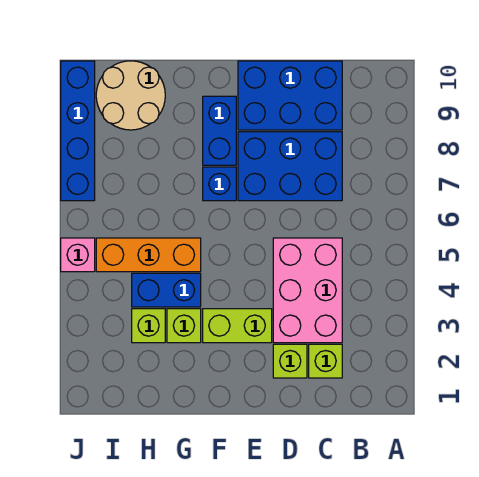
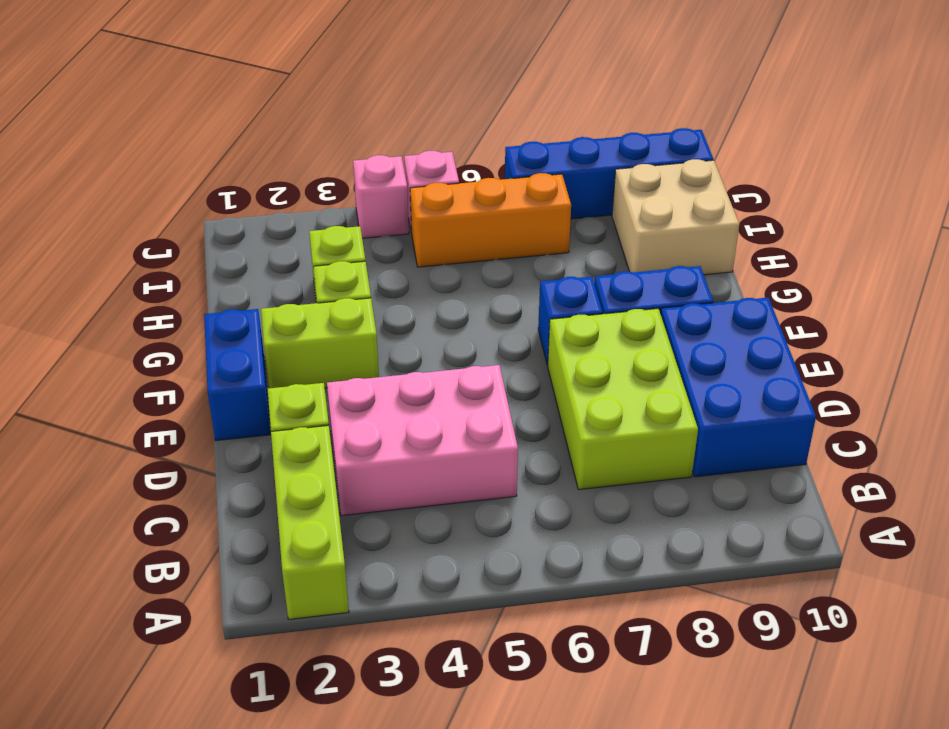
lime 1x1 brick [309,344,342,378] -> lime 1x3 brick [271,425,349,619]
blue 2x3 brick [238,132,342,201] -> lime 2x3 brick [548,309,698,490]
lime 1x2 brick [203,309,272,343] -> lime 1x2 brick turned to [261,298,379,388]
blue 1x2 brick [132,273,201,307] -> blue 1x2 brick moved to [204,309,270,441]
orange 1x3 brick [96,238,201,272] -> orange 1x3 brick turned to [410,173,571,267]
tan 2x2 round brick [96,61,165,130] -> tan 2x2 brick [612,159,739,275]
none -> pink 1x1 brick [353,155,409,238]

